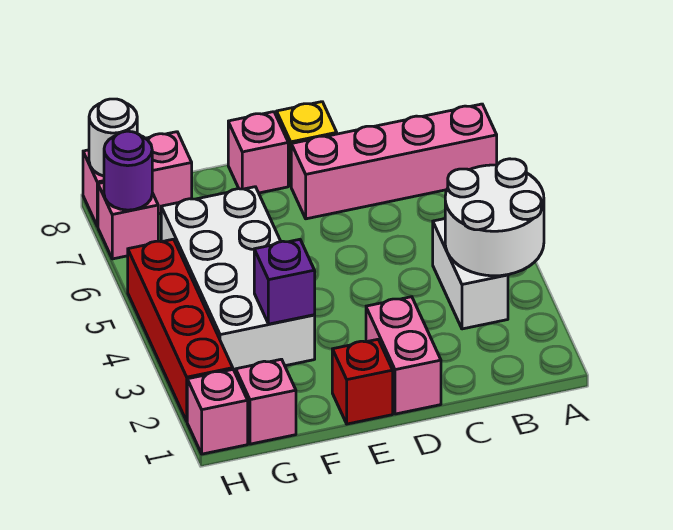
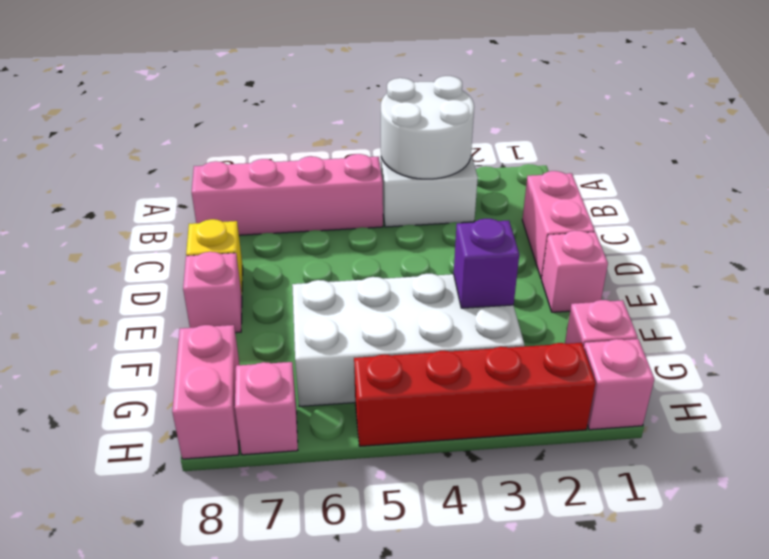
pink 1x4 brick [291,104,497,219] -> pink 1x4 brick turned to [192,154,383,235]
pink 1x2 brick [366,297,441,414] -> pink 1x2 brick turned to [522,171,595,279]
red 1x1 brick [332,339,393,424] -> pink 1x1 brick [542,230,608,312]
purple 1x1 round brick [104,131,152,210] -> none
white 1x1 round brick [89,99,137,176] -> none

